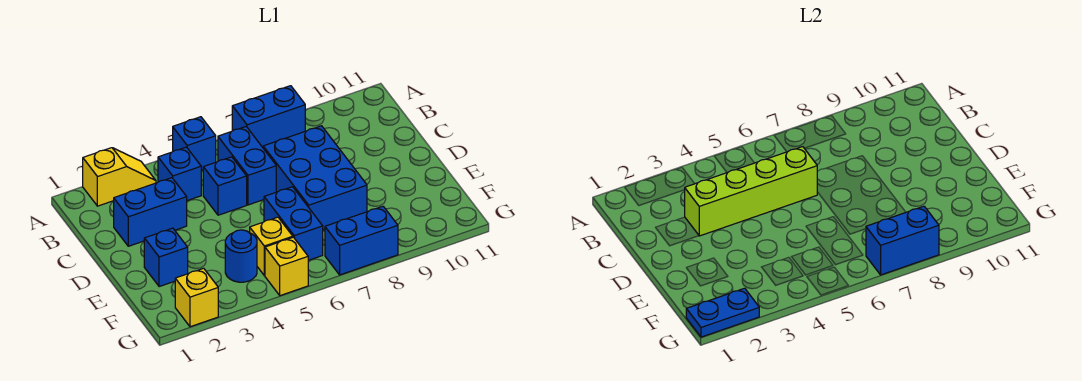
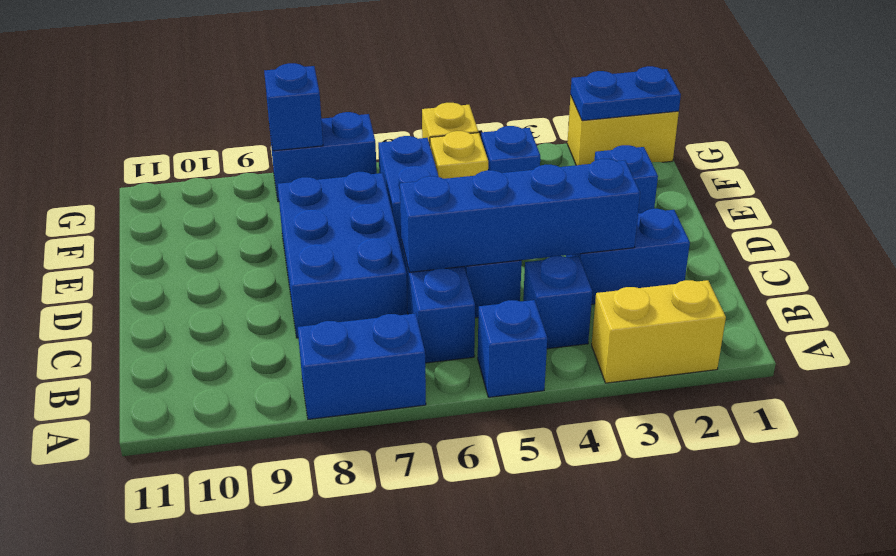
yellow 1x2 slope [83,148,156,206] -> yellow 1x2 brick [592,280,726,383]
lime 1x4 brick [685,147,817,236] -> blue 1x4 brick [400,159,640,272]
blue 1x1 round brick [225,230,257,282] -> blue 1x1 brick [481,126,540,173]
yellow 1x1 brick [175,268,218,327] -> yellow 1x2 brick [567,95,679,165]
blue 1x2 brick [866,206,939,275] -> blue 1x1 brick [264,63,323,151]

